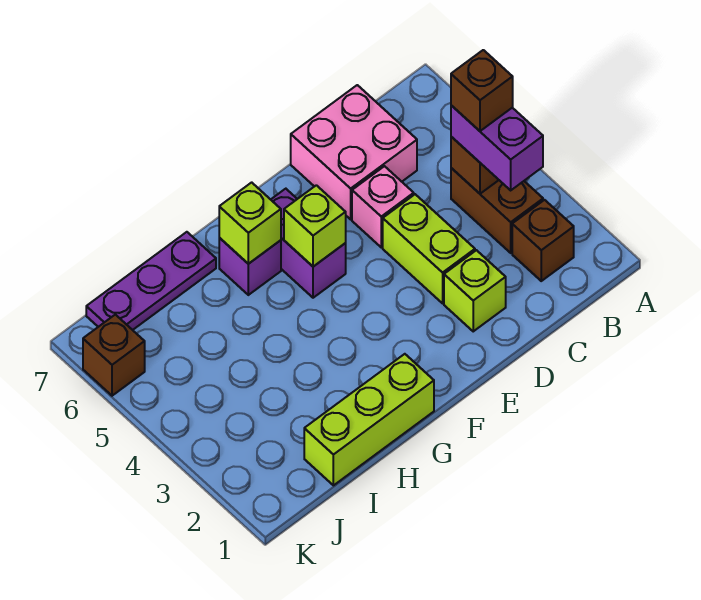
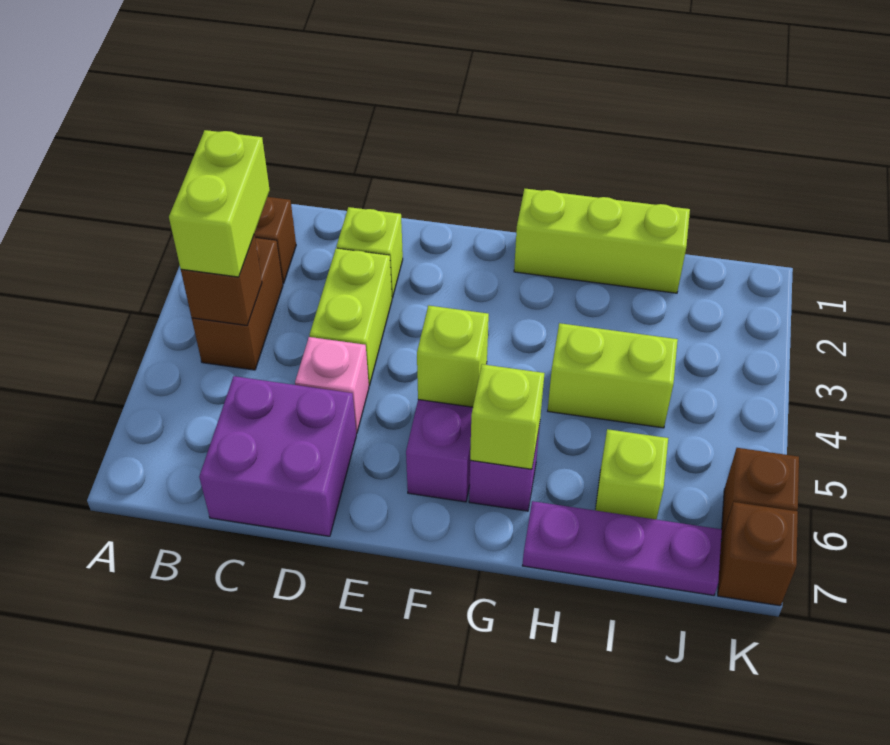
purple 1x2 brick [451,105,543,190] -> lime 1x2 brick [169,130,270,277]
brown 1x1 brick [451,50,513,131] -> brown 1x1 brick moved to [718,502,798,606]
pink 2x2 brick [291,85,417,219] -> purple 2x2 brick [199,376,356,536]
none -> lime 1x2 brick [548,323,678,428]
none -> lime 1x1 brick [595,429,668,520]

